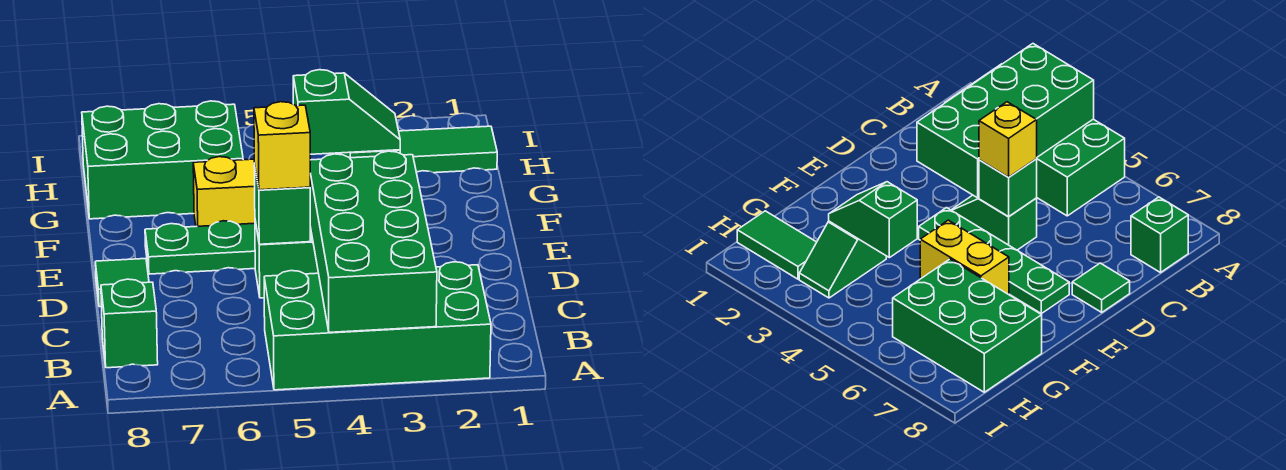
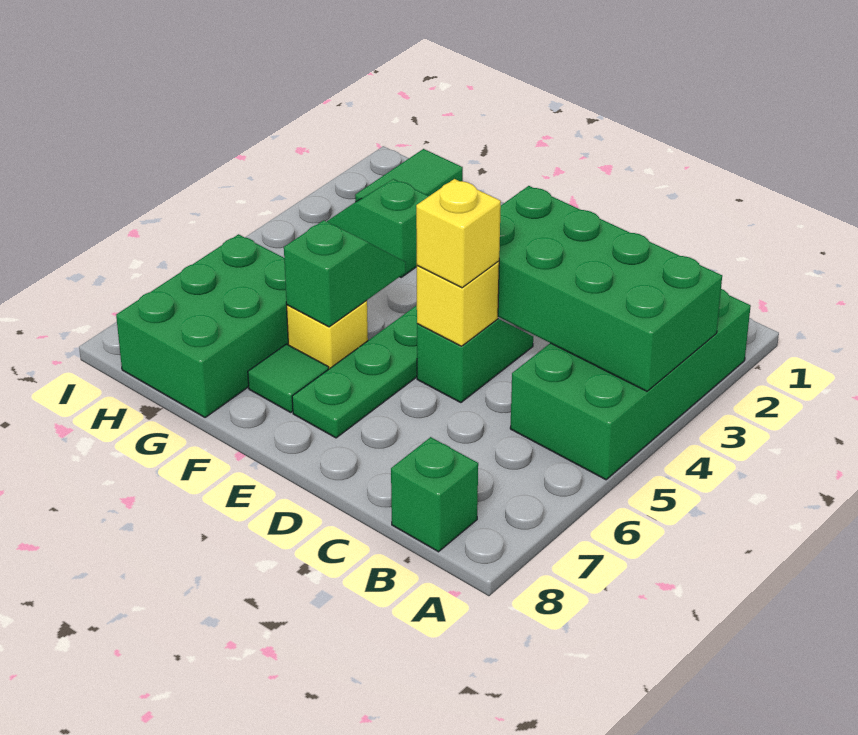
green 1x1 brick [254,163,310,244] -> yellow 1x1 brick [417,261,499,346]
green 1x1 tile [95,259,149,307] -> green 1x1 tile moved to [248,344,329,413]
yellow 1x2 brick [193,157,255,227] -> yellow 1x1 brick [287,301,368,369]
green 1x2 slope [293,70,400,154] -> green 1x2 slope moved to [284,220,406,327]

